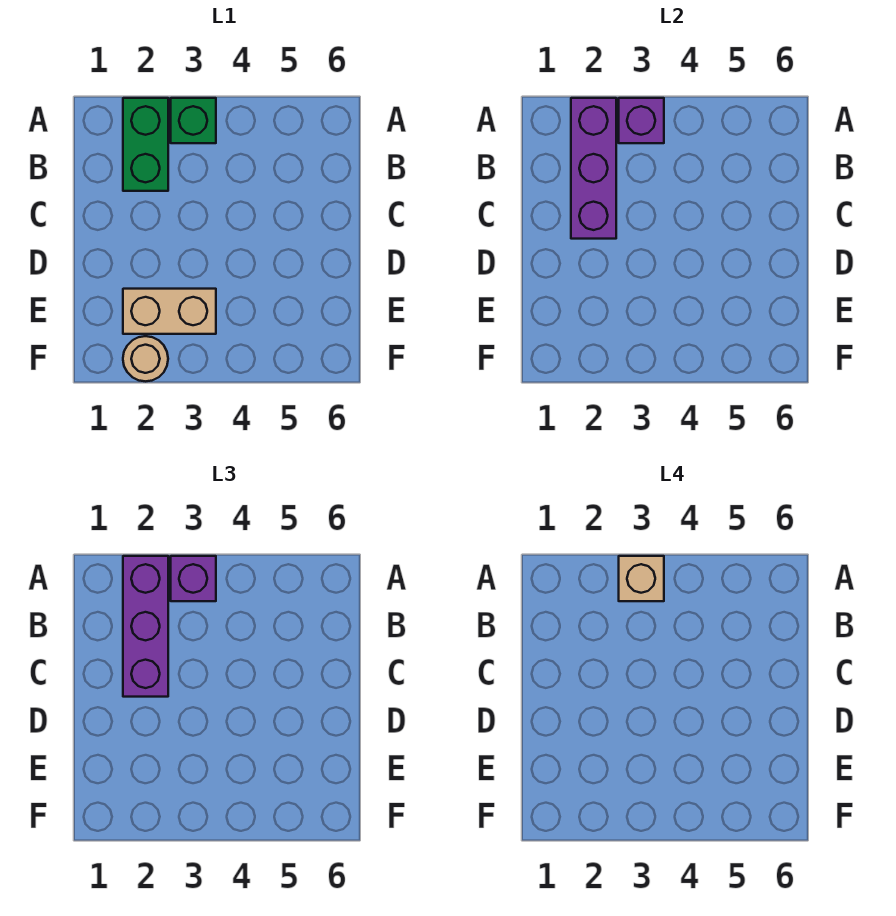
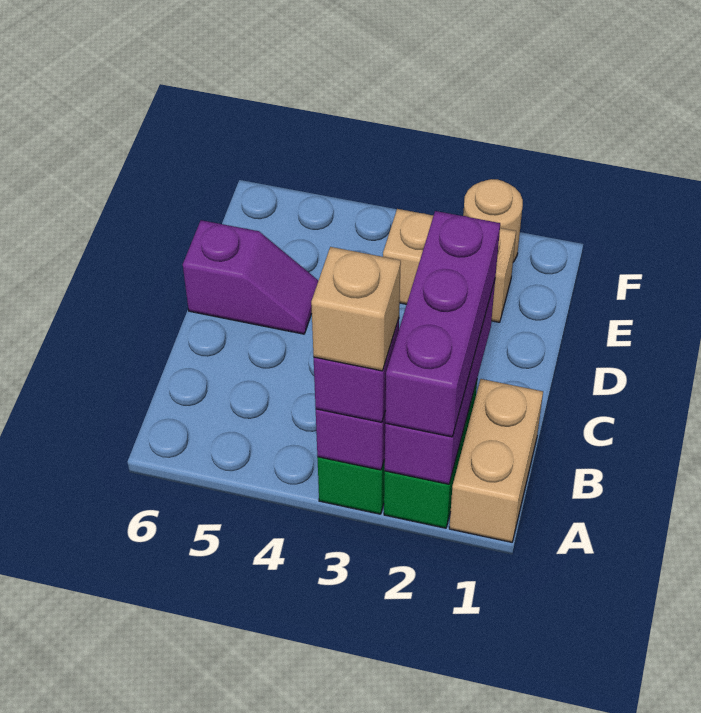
none -> tan 1x2 brick [449,379,543,542]
none -> purple 1x2 slope [183,220,318,334]

